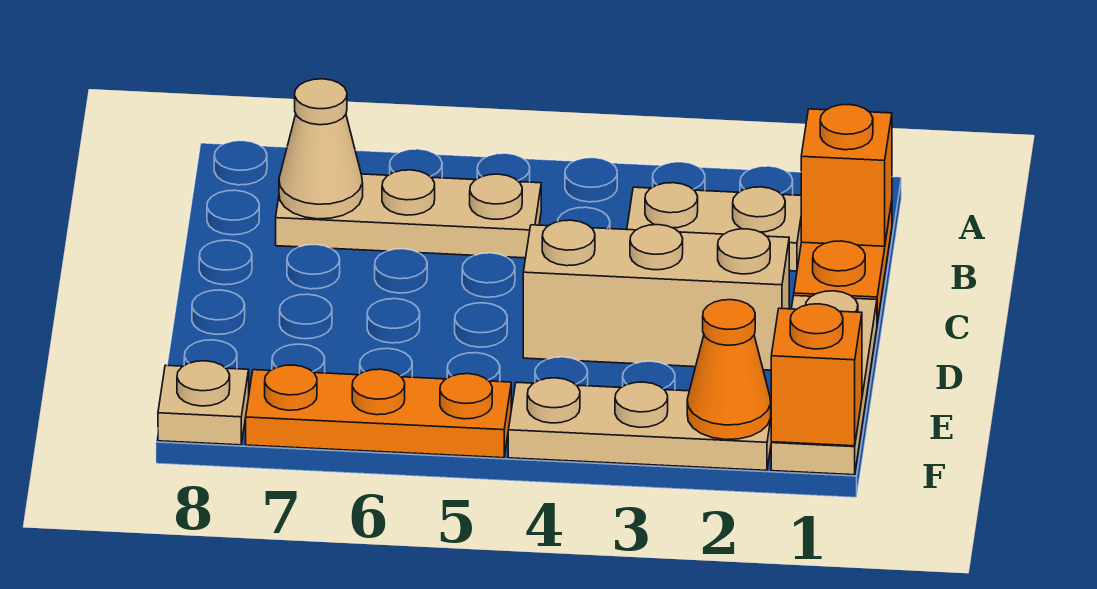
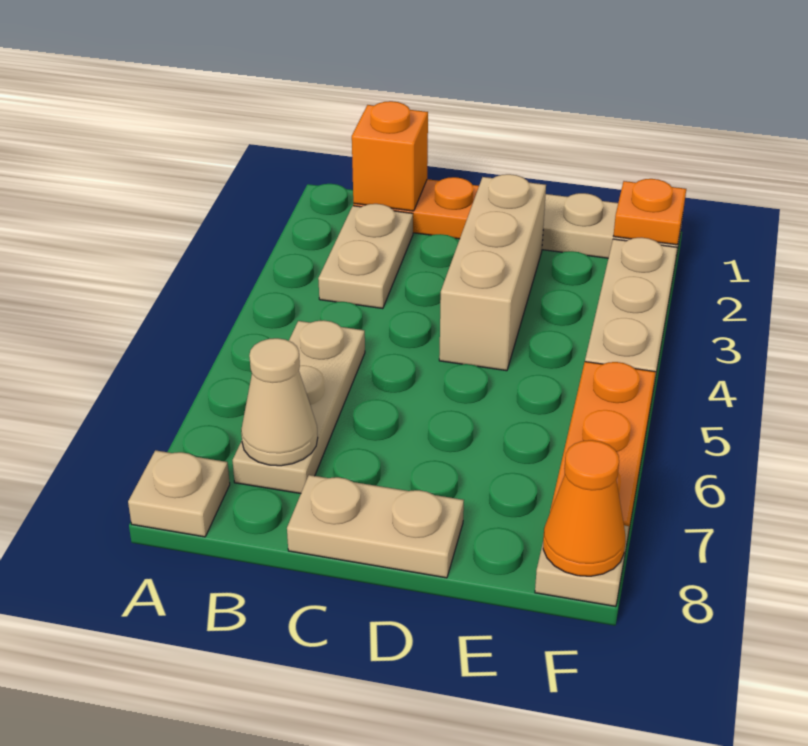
none -> tan 1x1 plate [128,450,230,537]
none -> tan 1x2 plate [287,475,464,578]
orange 1x1 brick [771,304,862,446] -> orange 1x1 plate [614,179,686,245]
orange 1x1 cone [687,300,771,440] -> orange 1x1 cone moved to [543,440,626,576]

